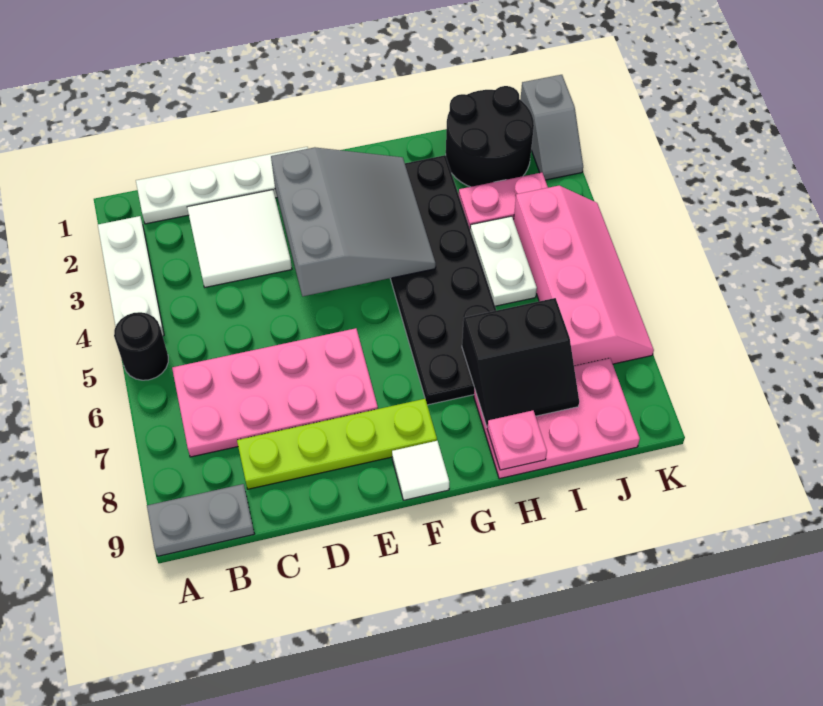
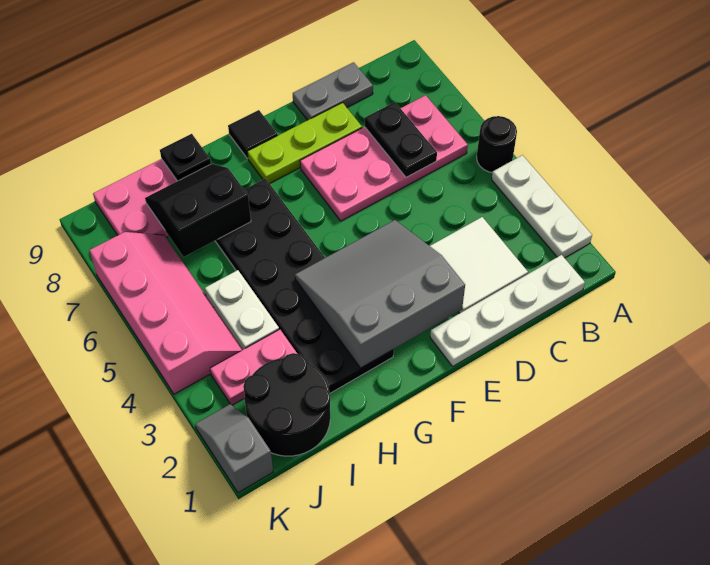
grey 1x2 plate [147,484,254,556] -> grey 1x2 plate moved to [293,62,373,120]
none -> black 1x2 plate [365,102,437,177]
lime 1x4 plate [237,399,437,489] -> lime 1x3 plate [247,103,362,184]
grey 3x3 slope [271,147,436,296] -> grey 3x3 slope turned to [295,220,465,368]
white 1x1 tile [392,441,449,500] -> black 1x1 tile [228,110,278,158]
pink 1x1 plate [487,410,547,470] -> black 1x1 plate [160,134,211,181]
pink 2x4 slope [514,186,654,366] -> pink 2x4 slope turned to [89,232,243,394]

